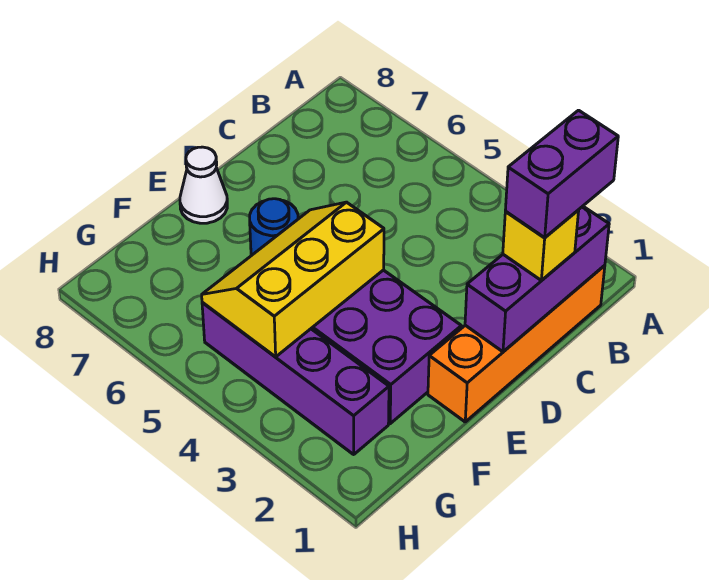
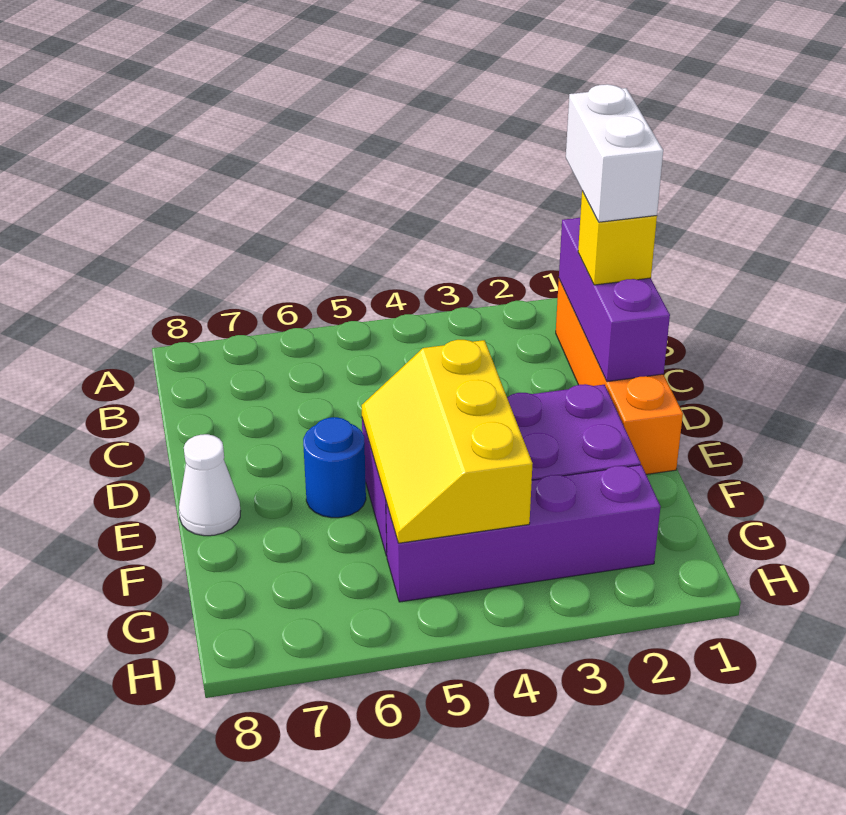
purple 1x2 brick [505,110,618,237] -> white 1x2 brick [566,84,663,222]

